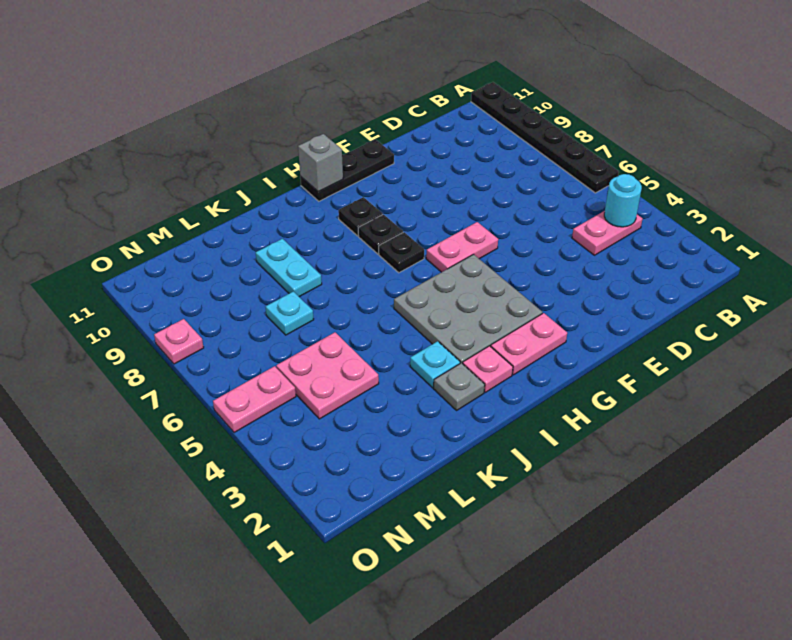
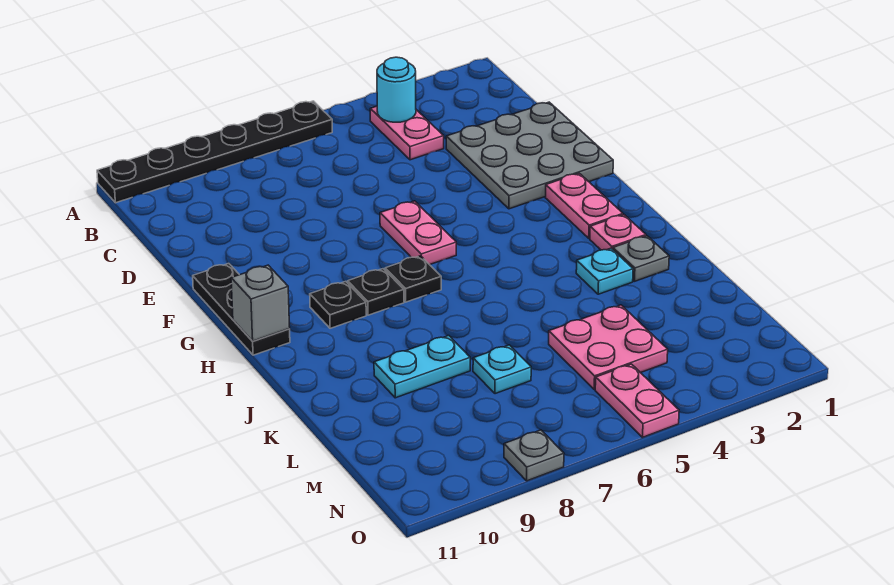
grey 3x3 plate [394,254,543,364] -> grey 3x3 plate moved to [446,102,613,209]
pink 1x1 plate [154,319,204,364] -> grey 1x1 plate [504,430,564,481]

